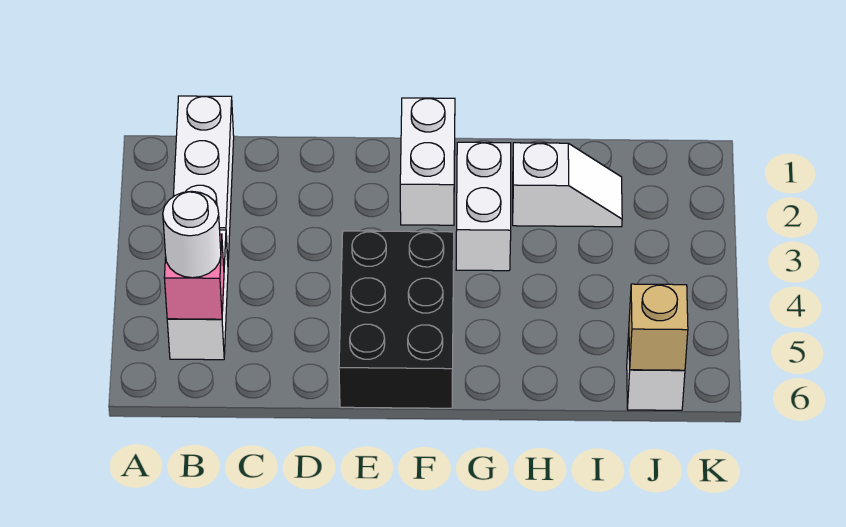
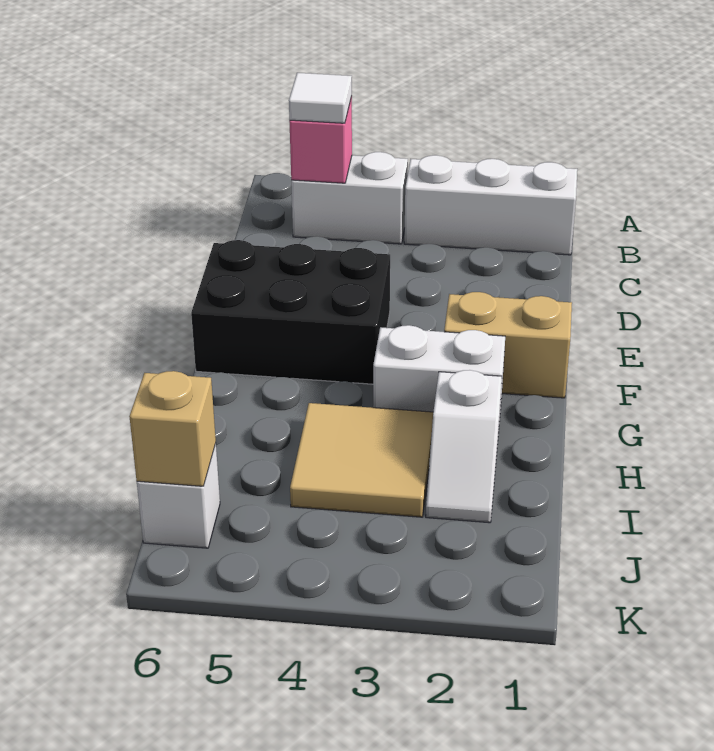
white 1x1 round brick [163,191,221,278] -> white 1x1 tile [289,73,352,123]
white 1x2 brick [400,98,455,225] -> tan 1x2 brick [444,292,572,398]
none -> tan 2x2 tile [290,403,433,517]

